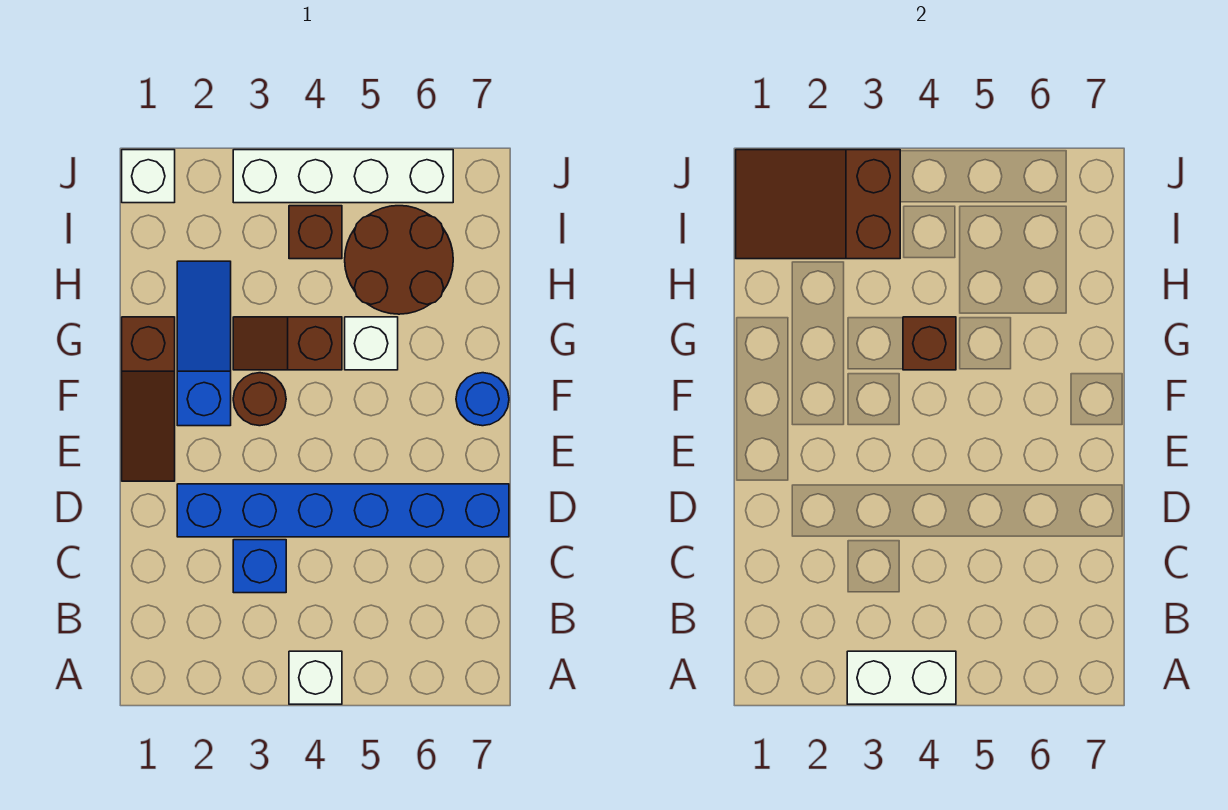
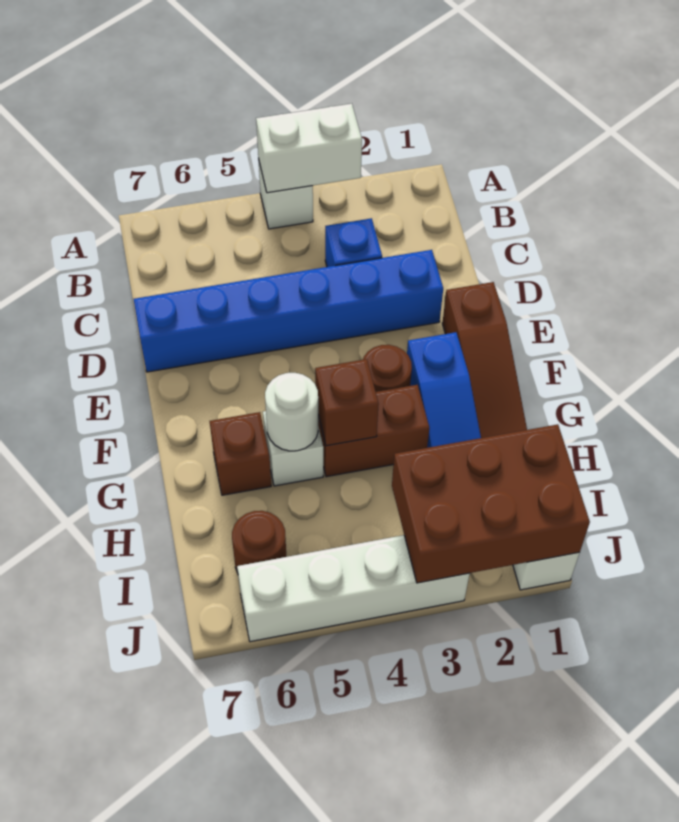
brown 1x3 slope [122,317,175,481] -> brown 1x3 slope turned to [442,282,527,438]
blue 1x1 round brick [456,373,509,426] -> none
brown 1x2 slope [233,317,342,370] -> brown 1x2 brick [318,385,429,477]
none -> white 1x1 round brick [265,373,318,451]
brown 2x2 round brick [345,206,453,314] -> brown 1x1 round brick [232,511,286,573]
brown 2x3 slope [736,150,900,259] -> brown 2x3 brick [392,424,590,583]
brown 1x1 brick [289,206,342,259] -> brown 1x1 brick moved to [210,412,271,495]

